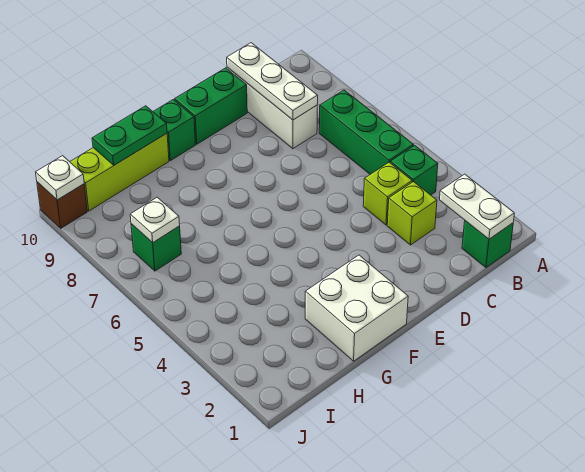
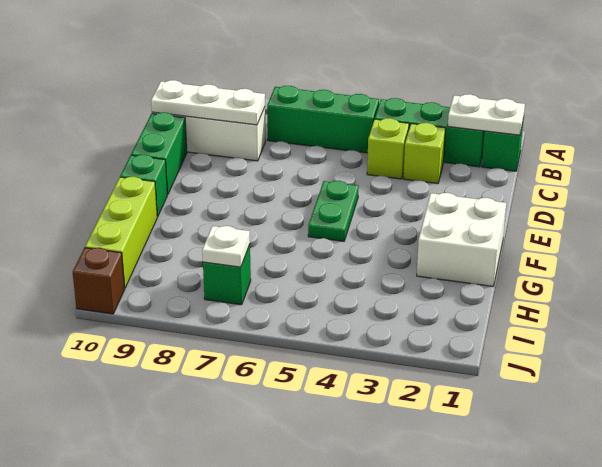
green 1x1 brick [390,145,438,195] -> green 1x3 brick [375,98,485,167]
green 1x2 plate [92,106,167,165] -> green 1x2 plate moved to [308,181,359,241]
white 1x1 plate [36,156,84,200] -> none

